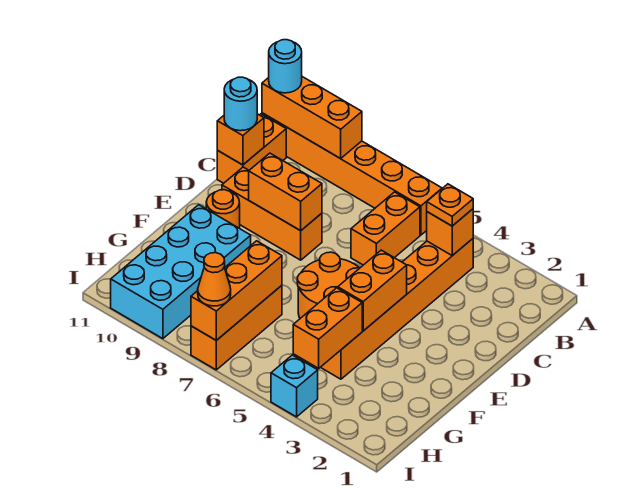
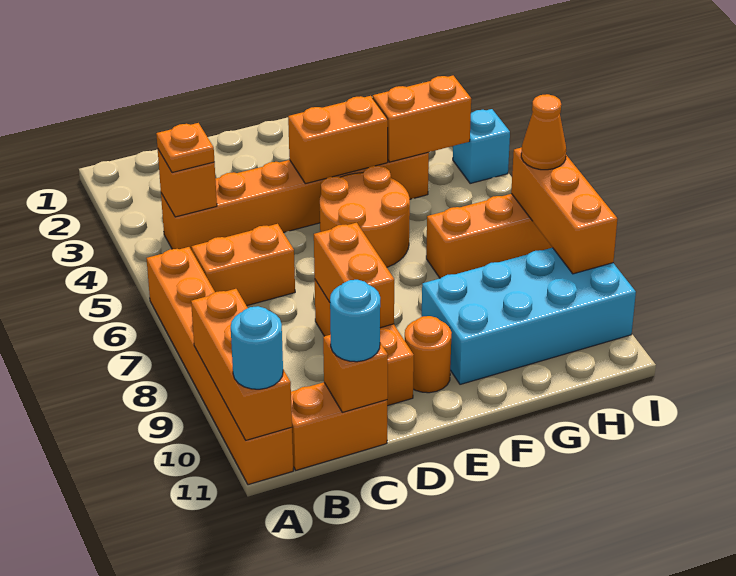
orange 1x3 brick [191,241,282,340] -> orange 1x3 brick turned to [511,147,617,274]

